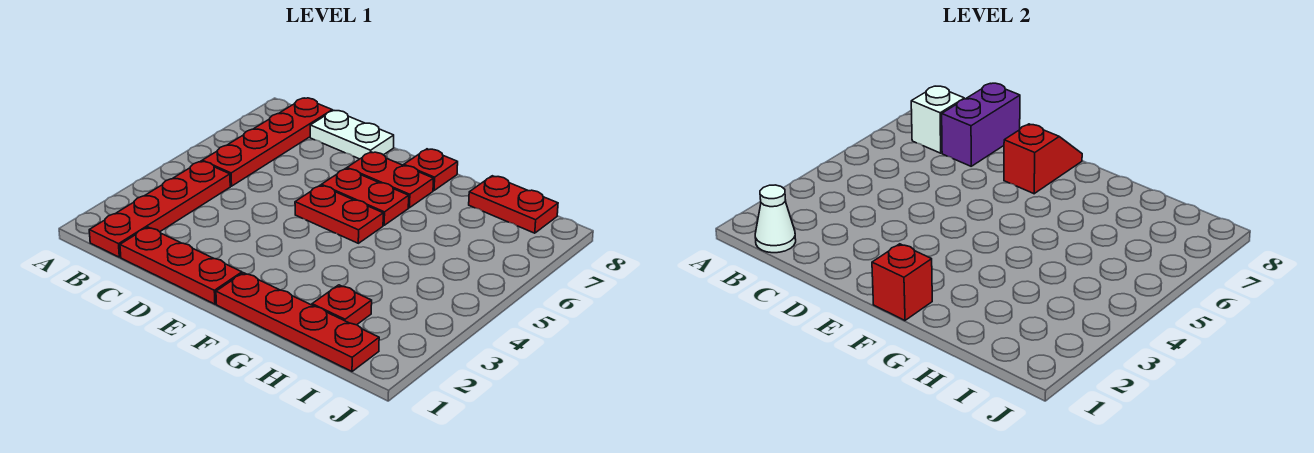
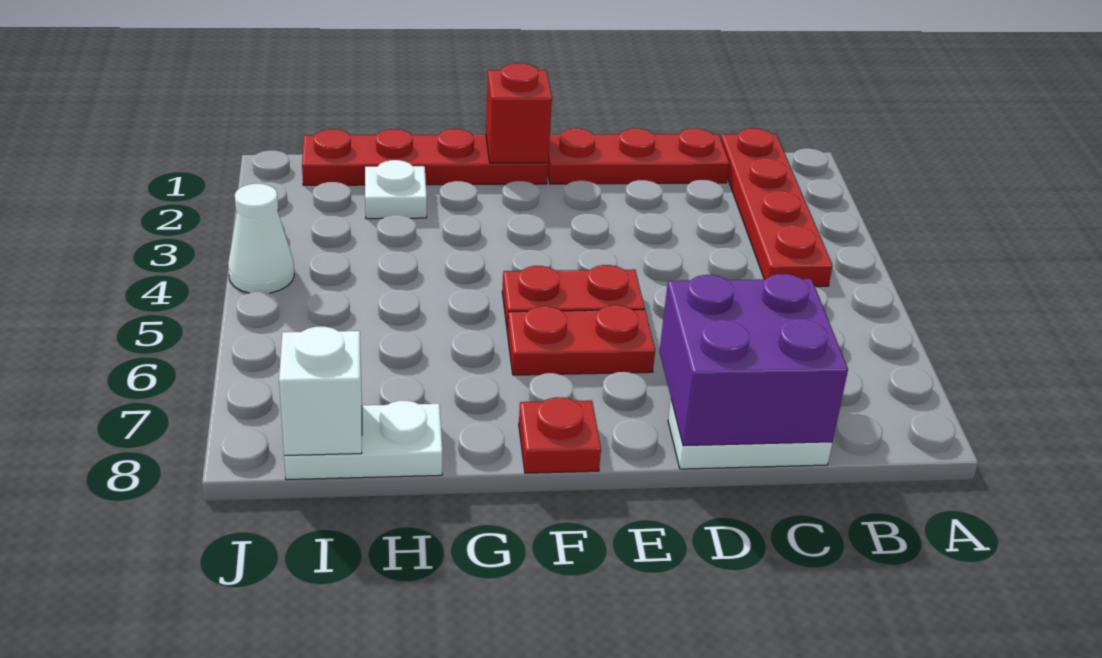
white 1x1 cone [755,185,796,253] -> white 1x1 cone moved to [228,184,294,293]
red 1x4 plate [202,98,332,186] -> none
white 1x1 brick [911,86,964,153] -> white 1x1 brick moved to [279,327,362,456]
purple 1x2 brick [942,83,1020,166] -> purple 2x2 brick [659,274,848,446]
red 1x2 plate [347,152,433,208] -> none
red 1x2 slope [1004,124,1082,194] -> none
red 1x1 plate [312,285,372,325] -> white 1x1 plate [365,160,427,219]
red 1x2 plate [469,176,558,233] -> white 1x2 plate [284,401,443,480]

